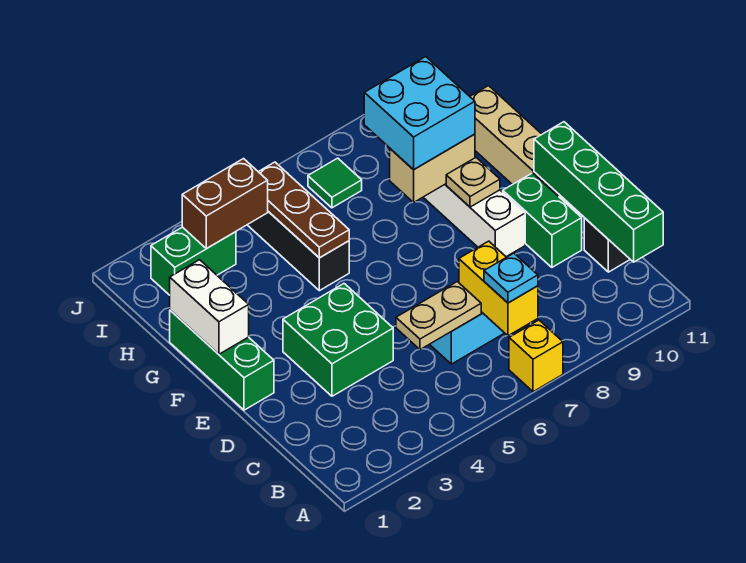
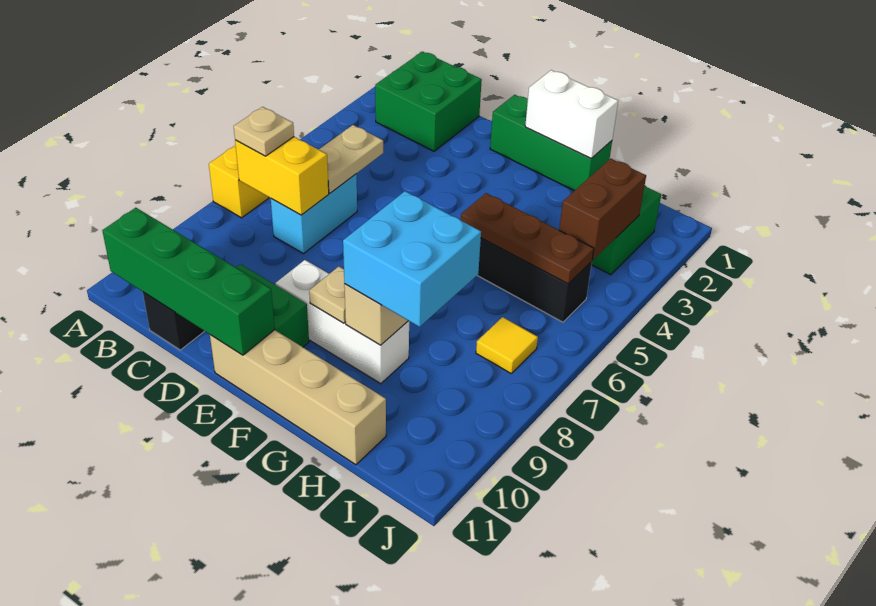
cyan 1x1 plate [484,253,538,303] -> tan 1x1 plate [234,107,294,156]
green 2x2 brick [283,284,393,396] -> green 2x2 brick moved to [375,52,482,151]
green 1x1 tile [308,158,362,208] -> yellow 1x1 tile [476,317,538,373]

